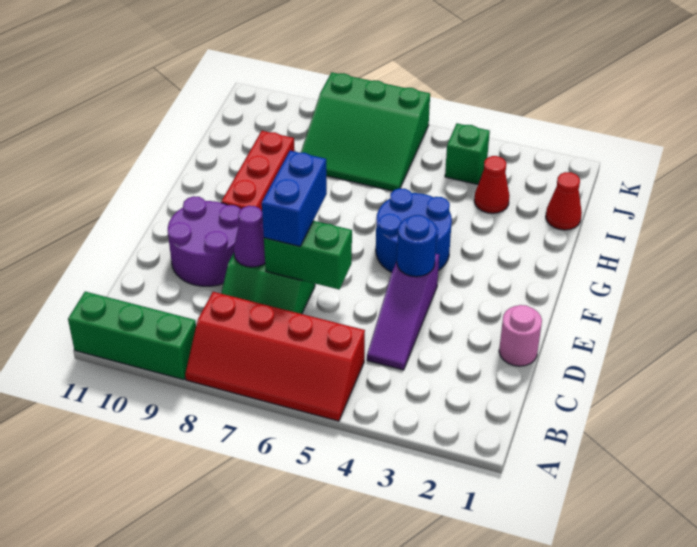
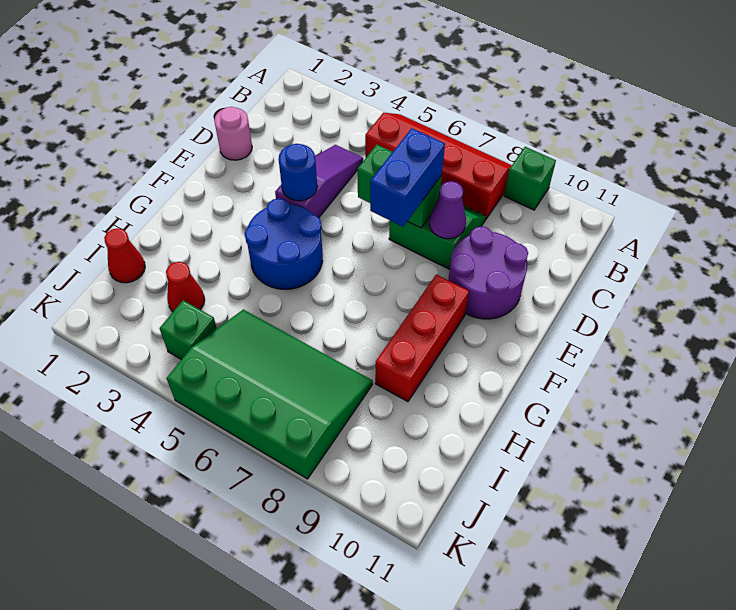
green 1x3 brick [68,292,196,380] -> green 1x1 brick [504,147,556,210]
green 3x3 slope [301,72,430,191] -> green 3x4 slope [167,310,373,479]

